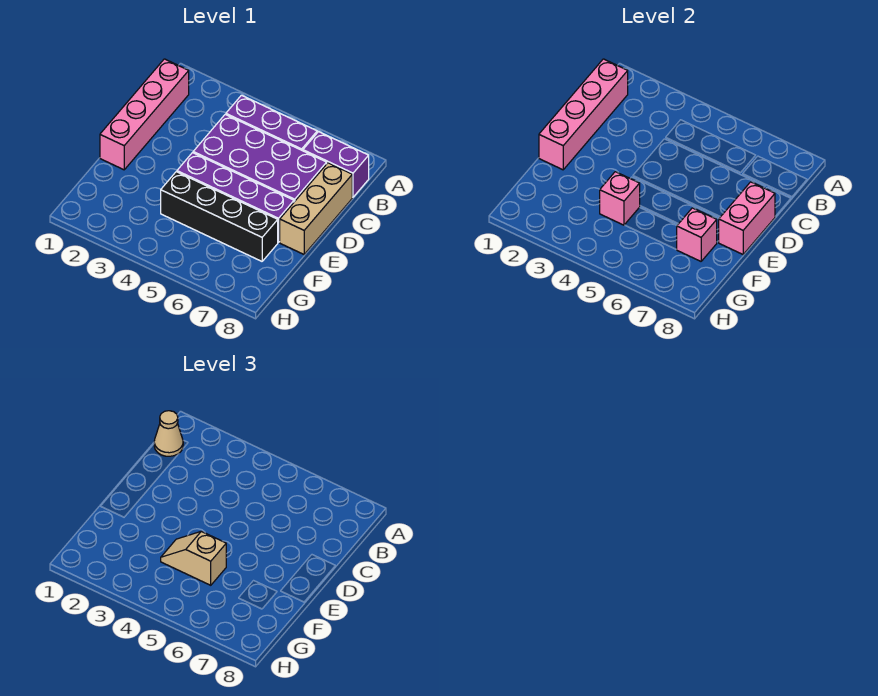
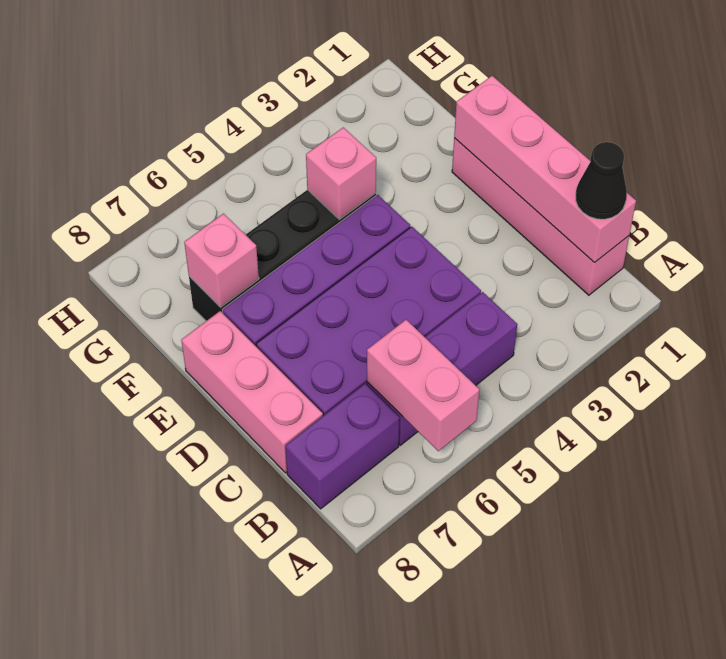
tan 1x1 cone [154,411,183,456] -> black 1x1 cone [576,142,627,219]
tan 1x3 brick [280,163,352,254] -> pink 1x3 brick [181,311,323,473]
pink 1x2 brick [719,182,775,254] -> pink 1x2 brick moved to [367,320,479,451]
tan 1x2 slope [161,531,226,585] -> none

